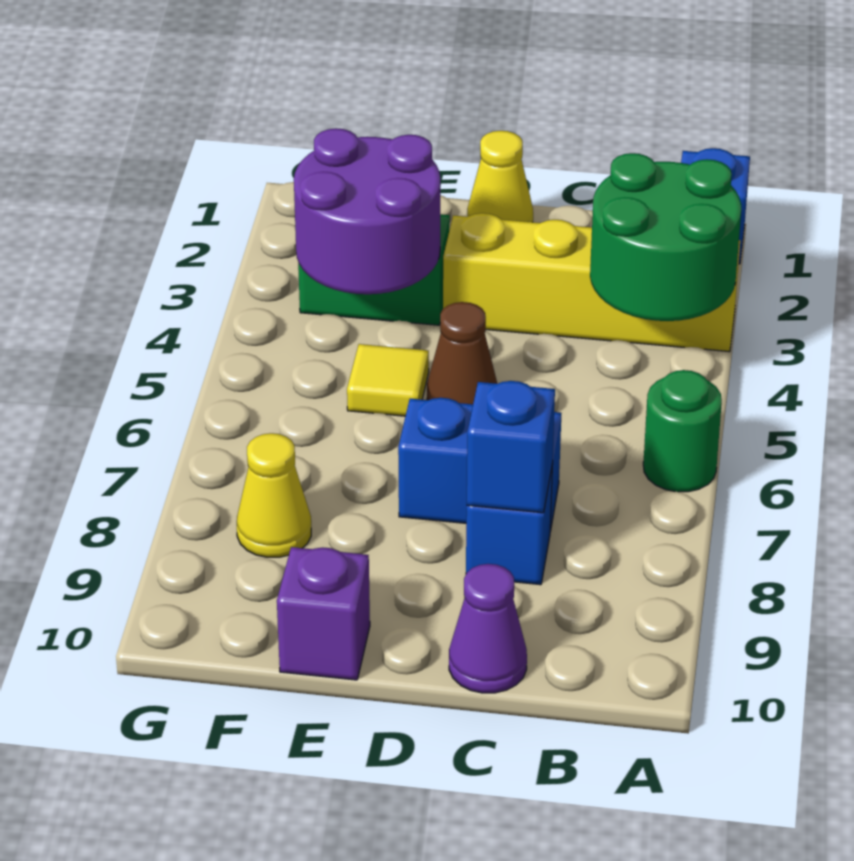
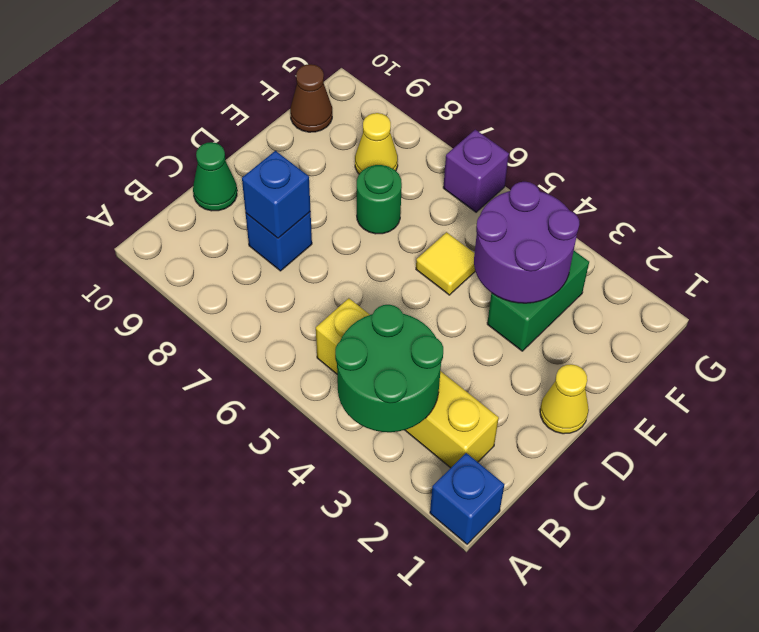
yellow 1x4 brick [443,213,740,352] -> yellow 1x4 brick turned to [316,298,499,468]
green 1x1 round brick [643,370,722,492] -> green 1x1 round brick moved to [357,165,402,234]
blue 1x2 brick [398,398,561,531] -> none
purple 1x1 cone [449,564,527,693] -> green 1x1 cone [193,142,237,211]
brown 1x1 cone [427,302,497,404] -> brown 1x1 cone moved to [290,64,332,132]
purple 1x1 brick [277,547,370,680] -> purple 1x1 brick moved to [443,130,509,212]

